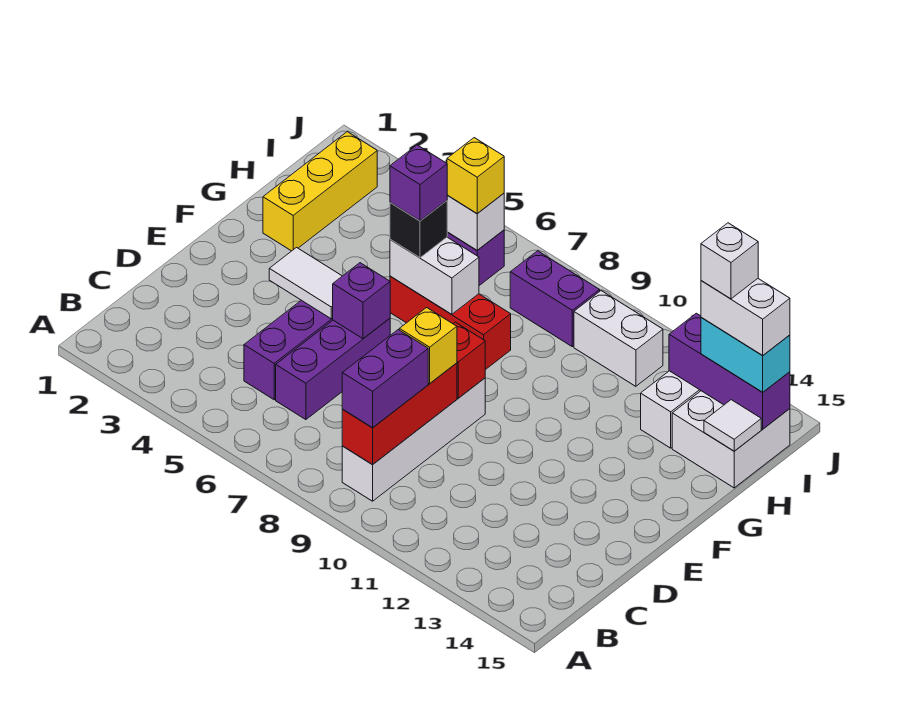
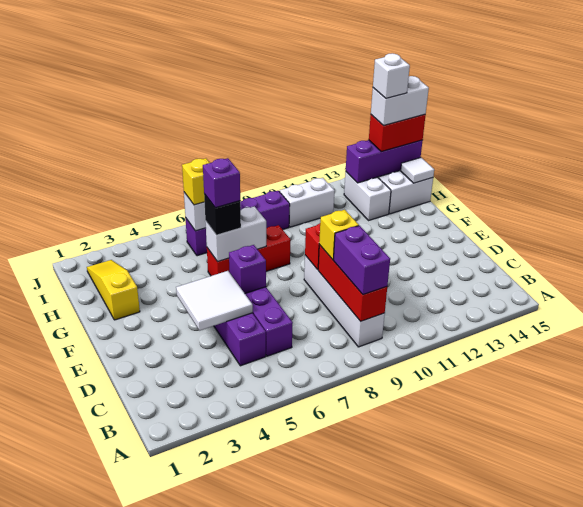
white 1x2 tile [269,248,342,319] -> white 2x2 tile [176,271,253,331]
yellow 1x3 brick [263,132,377,251] -> yellow 1x3 slope [87,260,140,320]
cyan 1x2 brick [701,317,790,392] -> red 1x2 brick [369,114,426,152]

